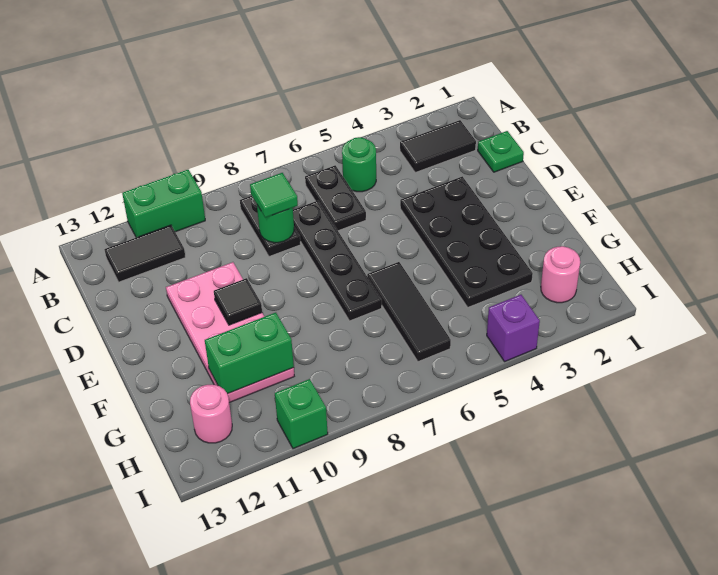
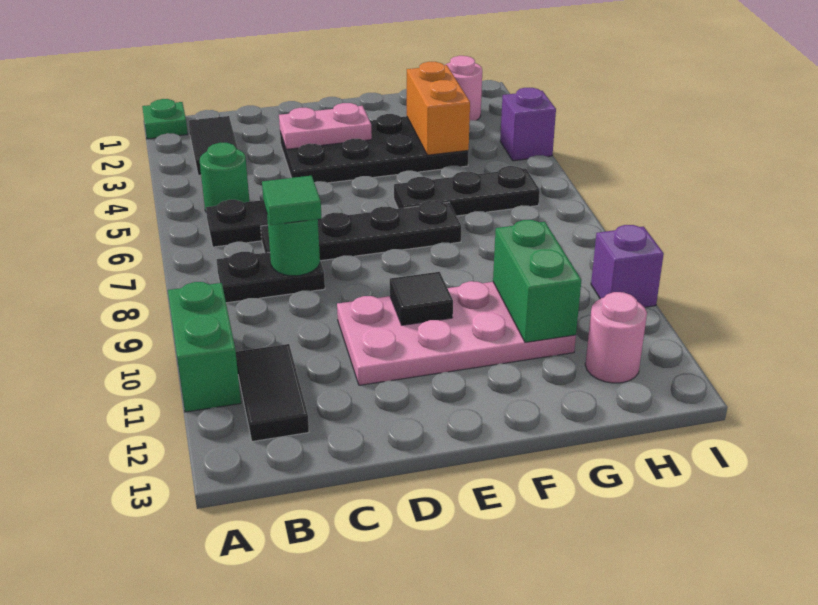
green 1x1 plate [478,131,524,172] -> green 1x1 plate moved to [142,99,188,139]
none -> pink 1x2 plate [279,103,372,149]
black 1x3 tile [367,262,451,362] -> black 1x3 plate [394,166,540,216]
none -> orange 1x2 brick [407,62,470,155]
green 1x1 brick [275,379,328,449] -> purple 1x1 brick [591,225,664,307]

